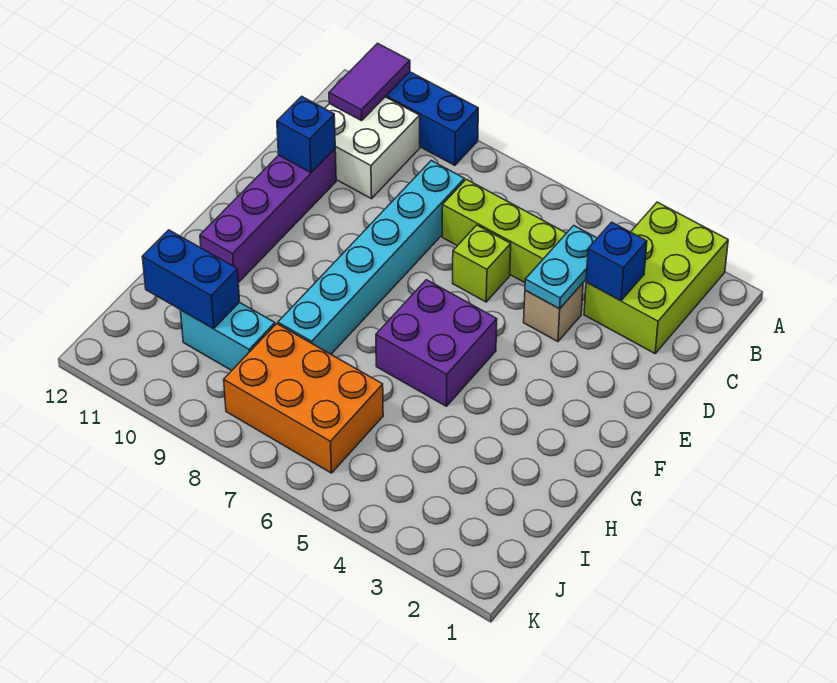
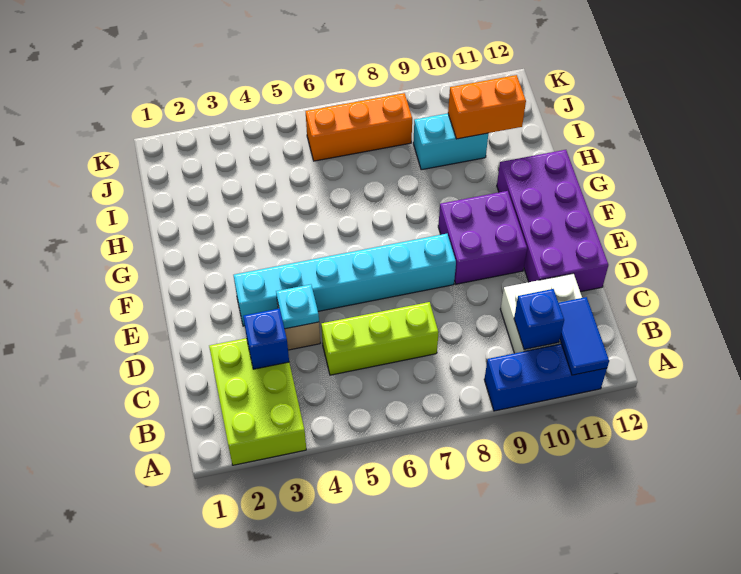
purple 1x2 tile [329,43,410,121] -> blue 1x2 tile [559,297,609,375]
cyan 1x2 plate [525,226,597,309] -> cyan 1x1 plate [276,284,319,329]
cyan 1x6 brick [278,161,464,354] -> cyan 1x6 brick turned to [234,234,456,326]
lime 1x1 brick [453,225,511,302] -> none
purple 1x4 brick [200,149,336,283] -> purple 2x4 brick [497,150,608,292]
blue 1x1 brick [277,96,335,173] -> blue 1x1 brick moved to [514,289,564,350]
purple 2x2 brick [376,280,497,406] -> purple 2x2 brick moved to [438,191,527,284]
orange 2x3 brick [224,324,383,473] -> orange 1x3 brick [306,93,412,161]
blue 1x2 brick [142,230,240,329] -> orange 1x2 brick [448,75,526,139]

